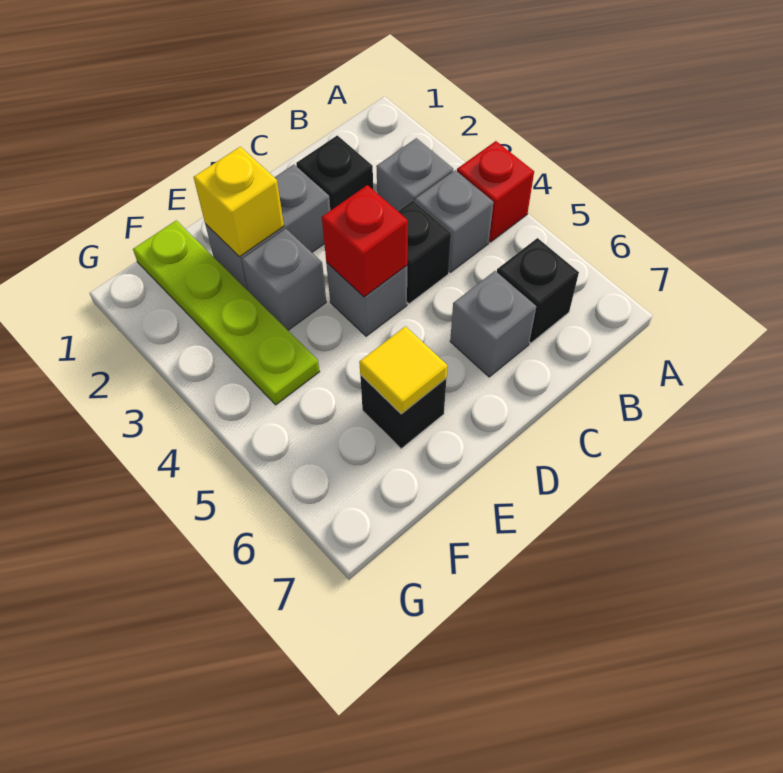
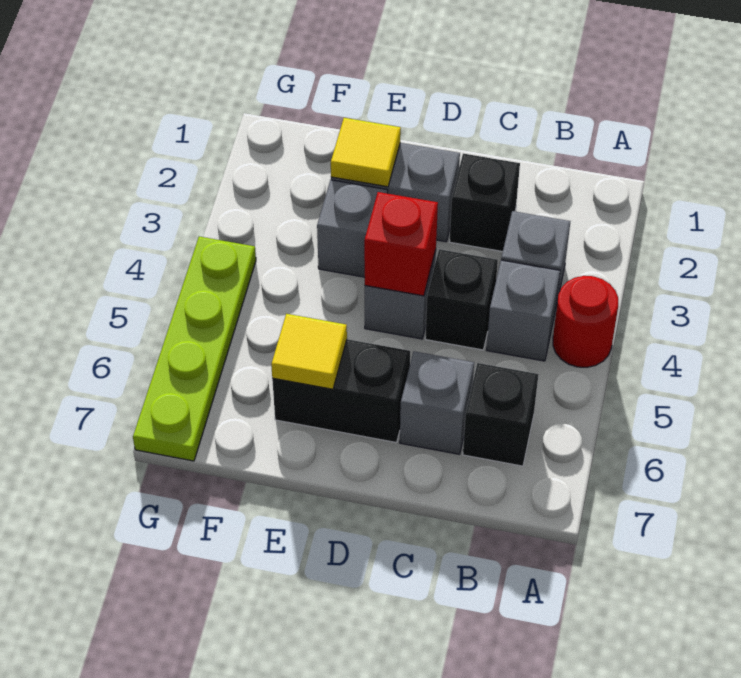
red 1x1 brick [457,141,534,242] -> red 1x1 round brick [553,276,618,367]
yellow 1x1 brick [194,147,284,257] -> yellow 1x1 tile [331,118,401,187]
black 1x1 brick [360,375,446,449] -> black 1x2 brick [272,339,410,443]
lime 1x4 plate [133,220,320,405] -> lime 1x4 plate moved to [133,237,256,461]

